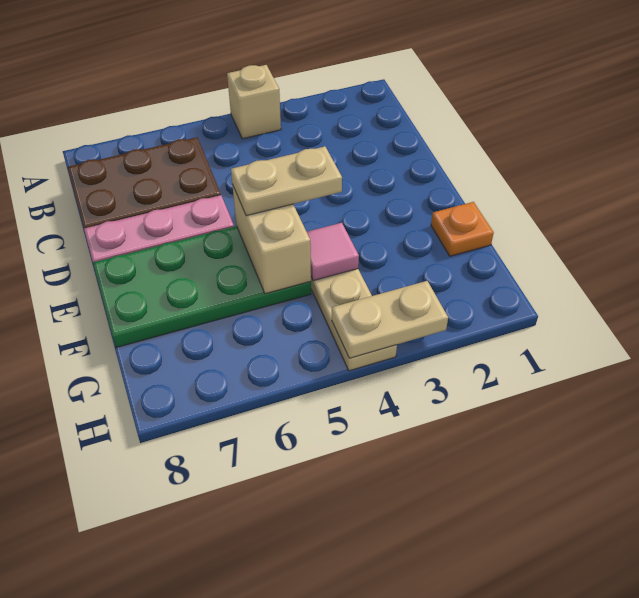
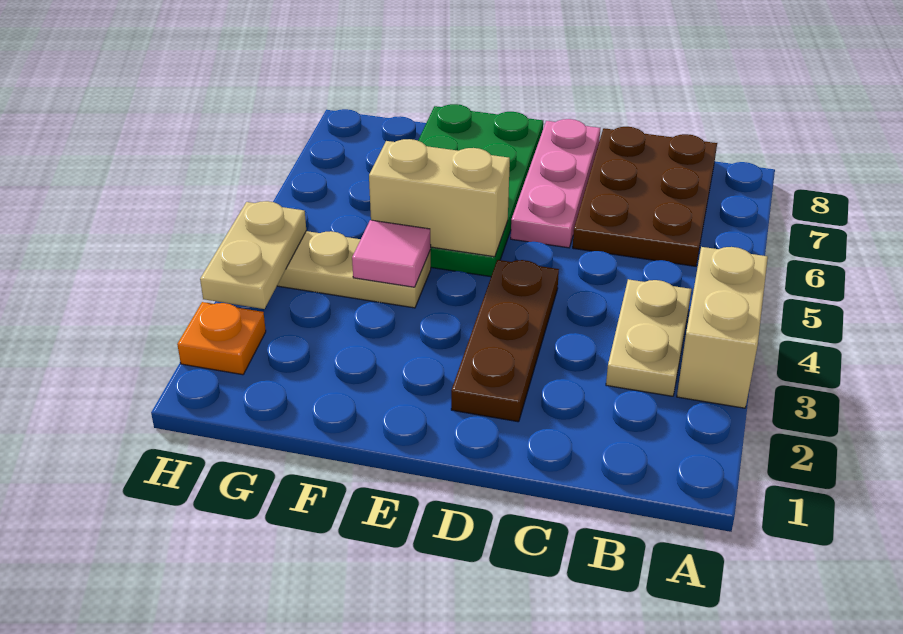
tan 1x1 brick [227,65,281,139] -> tan 1x2 brick [677,247,768,408]
none -> brown 1x3 plate [451,260,559,422]
tan 1x2 plate [231,146,342,216] -> tan 1x2 plate moved to [606,279,692,396]
orange 1x1 plate [431,202,494,256] -> orange 1x1 plate moved to [177,302,266,375]

